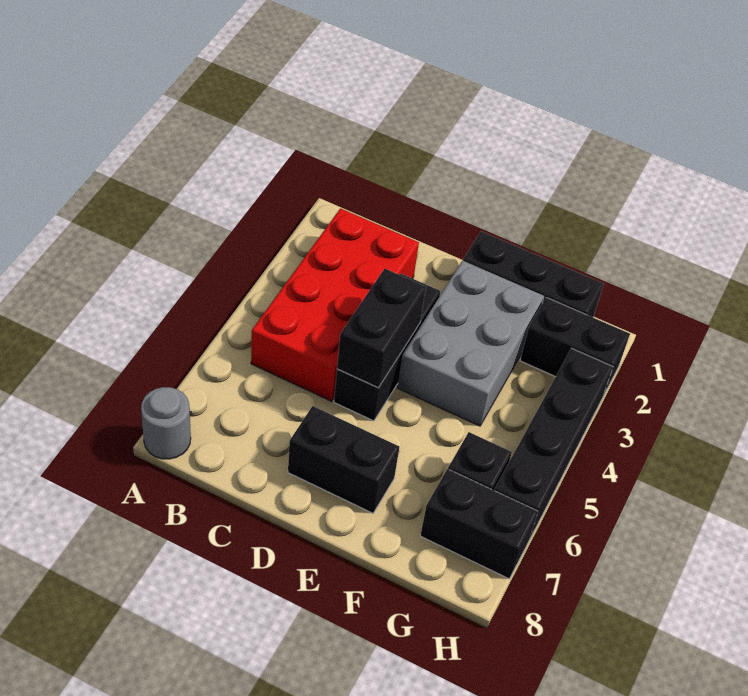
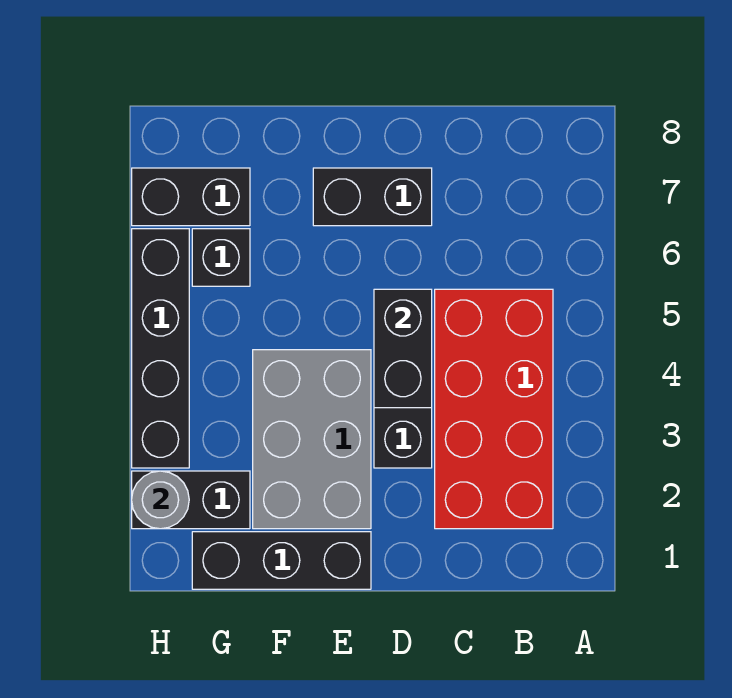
grey 1x1 round brick [141,387,191,459] -> grey 1x1 round brick moved to [132,471,189,529]

